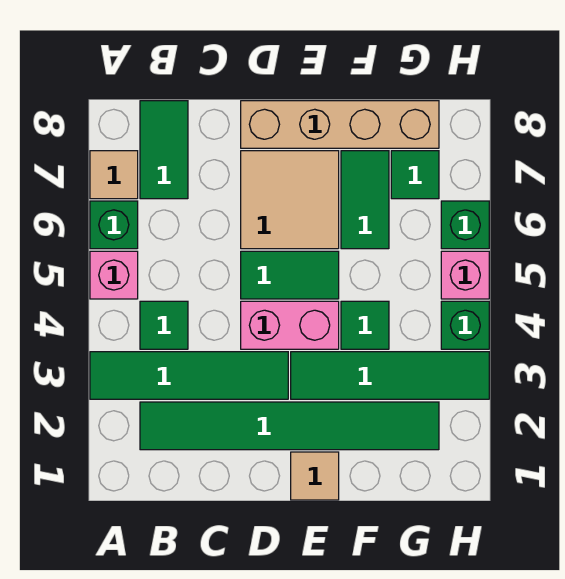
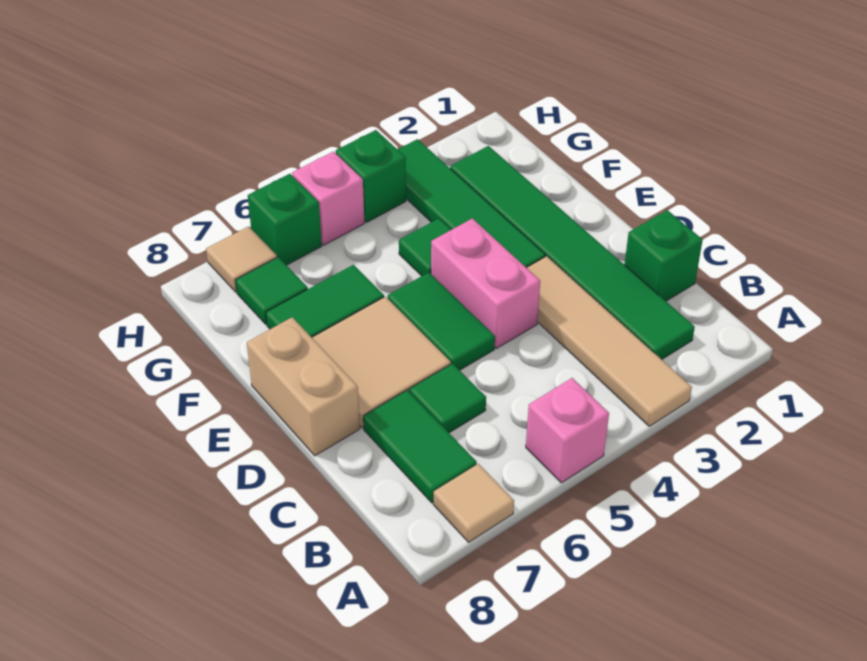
green 1x4 tile [90,352,288,399] -> tan 1x4 tile [527,256,692,426]
green 1x1 brick [90,201,138,249] -> green 1x1 brick moved to [624,210,703,301]
green 1x1 tile [140,301,188,349] -> green 1x1 tile moved to [409,364,486,433]
green 1x2 tile [140,101,188,199] -> green 1x2 tile turned to [363,390,477,503]
tan 1x4 brick [241,101,439,148] -> tan 1x2 brick [247,317,360,456]
tan 1x1 tile [291,452,339,500] -> tan 1x1 tile moved to [206,227,277,292]

